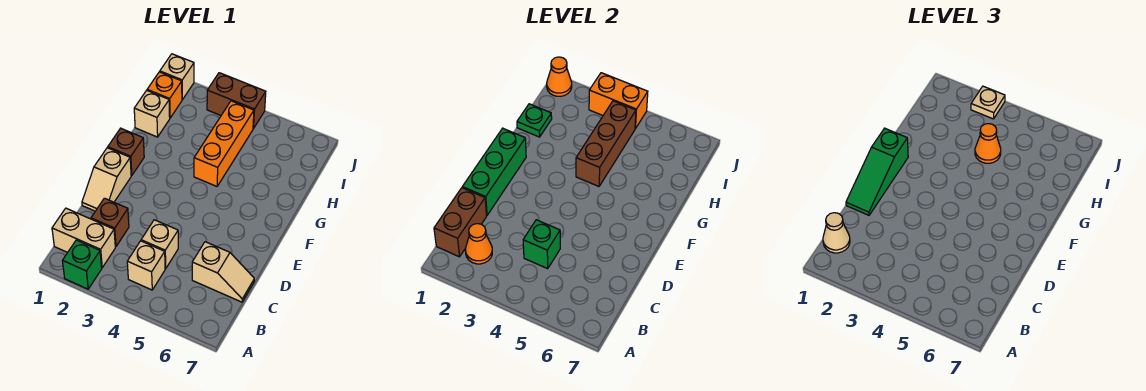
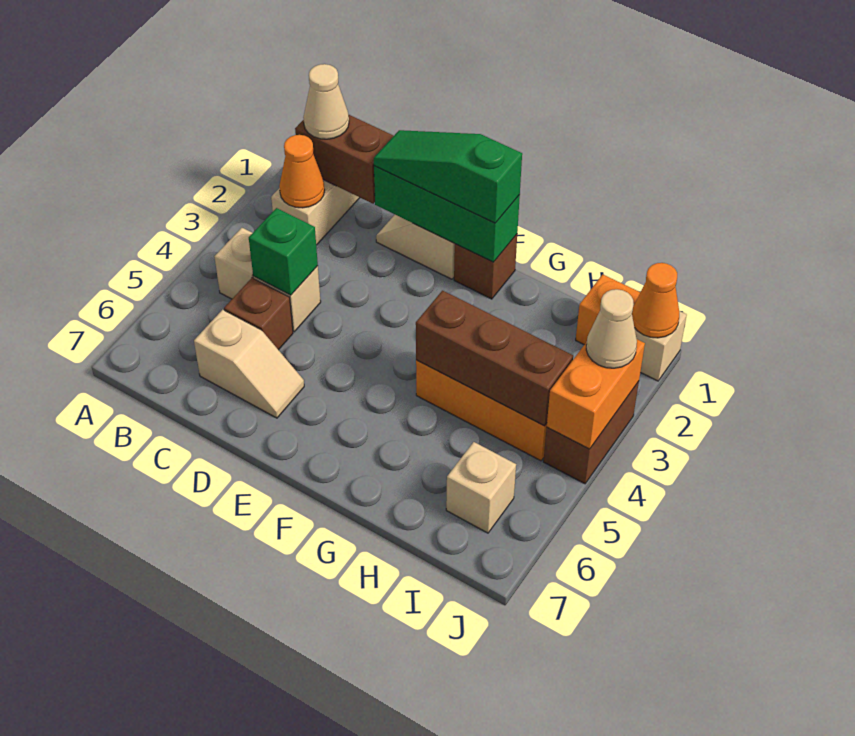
green 1x1 brick [63,240,102,289] -> none
brown 1x1 brick [91,198,129,247] -> brown 1x1 brick moved to [224,278,293,350]
tan 1x2 slope [192,242,254,302] -> tan 1x2 slope turned to [194,310,304,418]
tan 1x1 brick [134,90,170,137] -> tan 1x1 brick moved to [446,442,516,533]
green 1x1 plate [517,104,552,137] -> none
orange 1x1 cone [975,124,1001,163] -> none
tan 1x1 plate [971,86,1005,119] -> tan 1x1 cone [586,289,637,368]

